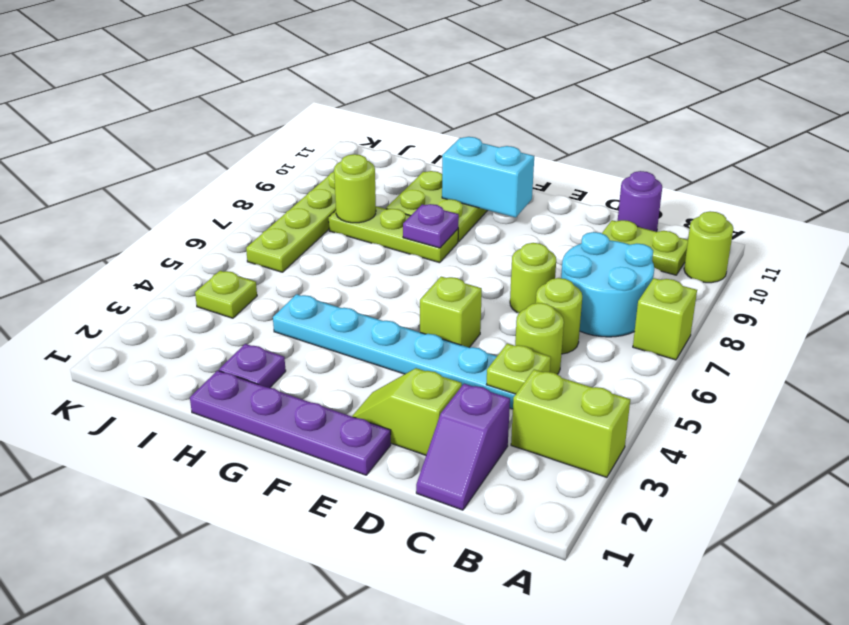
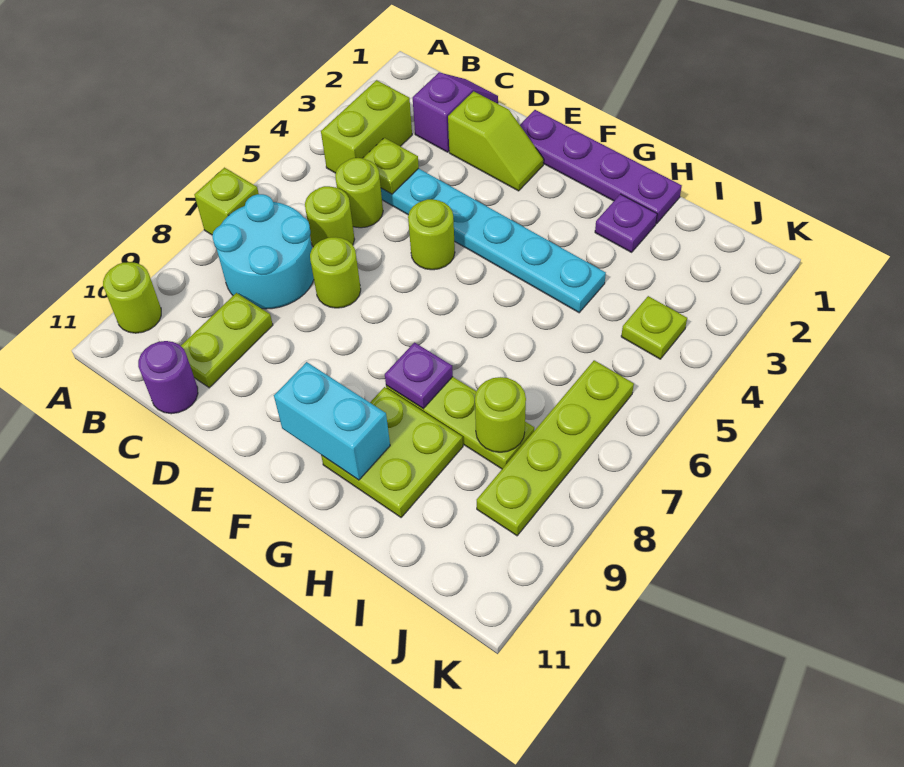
lime 1x2 brick [511,369,630,477] -> lime 1x2 brick turned to [321,80,412,173]
lime 1x2 plate [602,220,688,275] -> lime 1x2 plate turned to [181,293,273,388]
lime 1x1 brick [420,277,482,347] -> lime 1x1 round brick [408,199,455,270]

